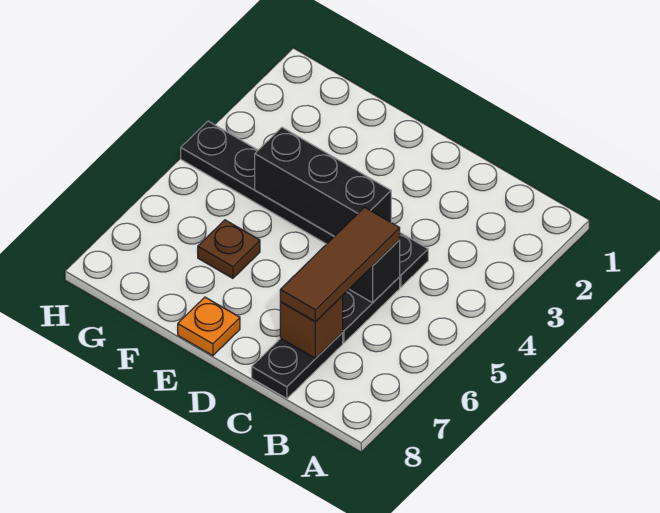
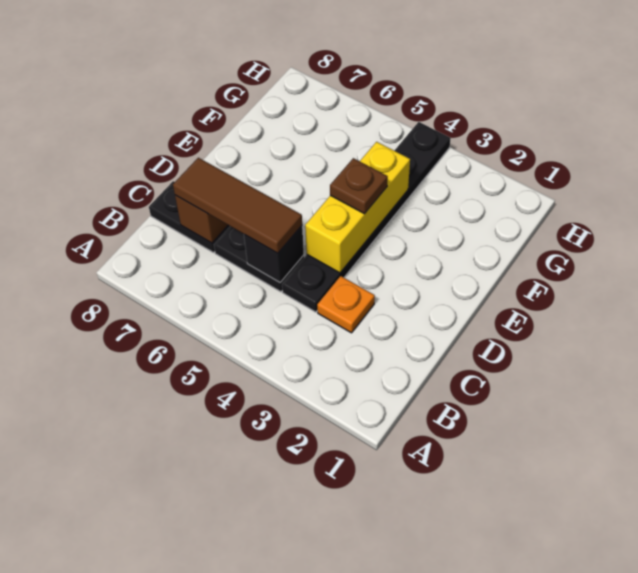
black 1x3 brick [255,127,391,236] -> yellow 1x3 brick [305,142,410,273]
orange 1x1 plate [178,297,240,356] -> orange 1x1 plate moved to [317,276,375,333]
brown 1x1 plate [198,220,260,278] -> brown 1x1 plate moved to [330,158,388,214]

